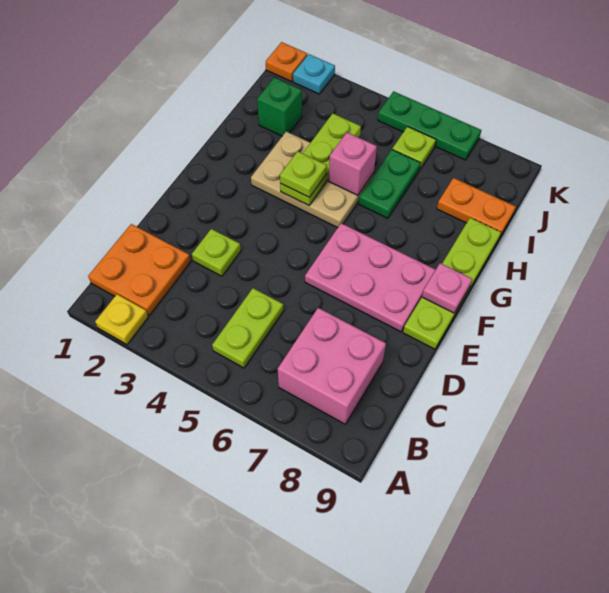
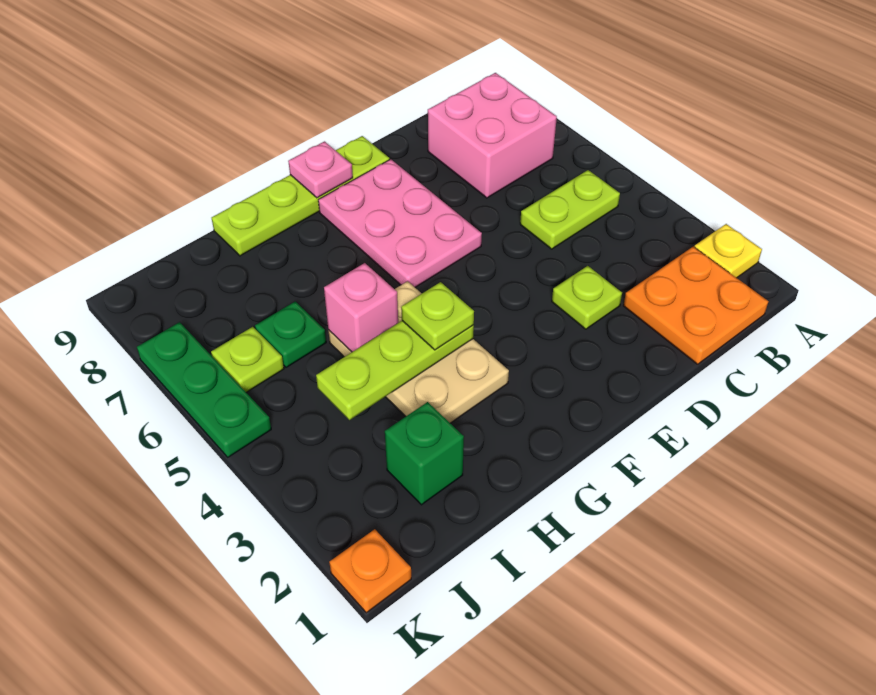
green 1x2 plate [359,150,421,218] -> green 1x1 plate [255,301,326,367]
orange 1x2 plate [437,178,516,238] -> none
cyan 1x1 plate [293,54,335,94] -> none

